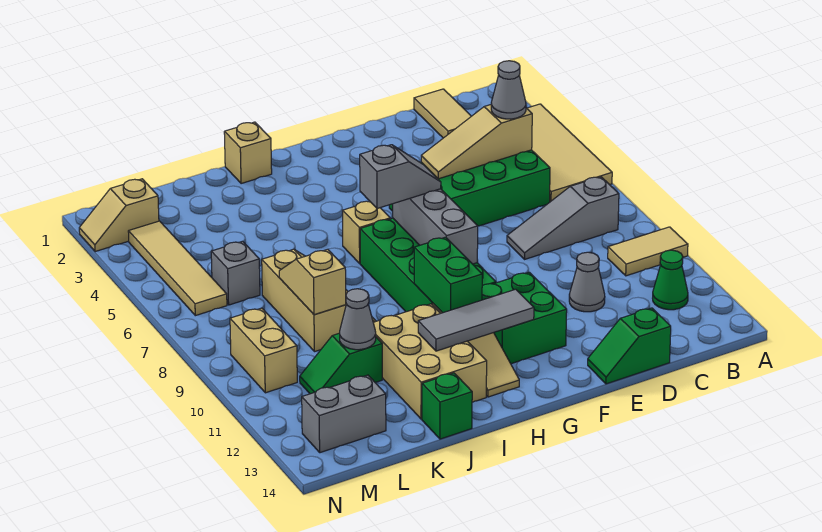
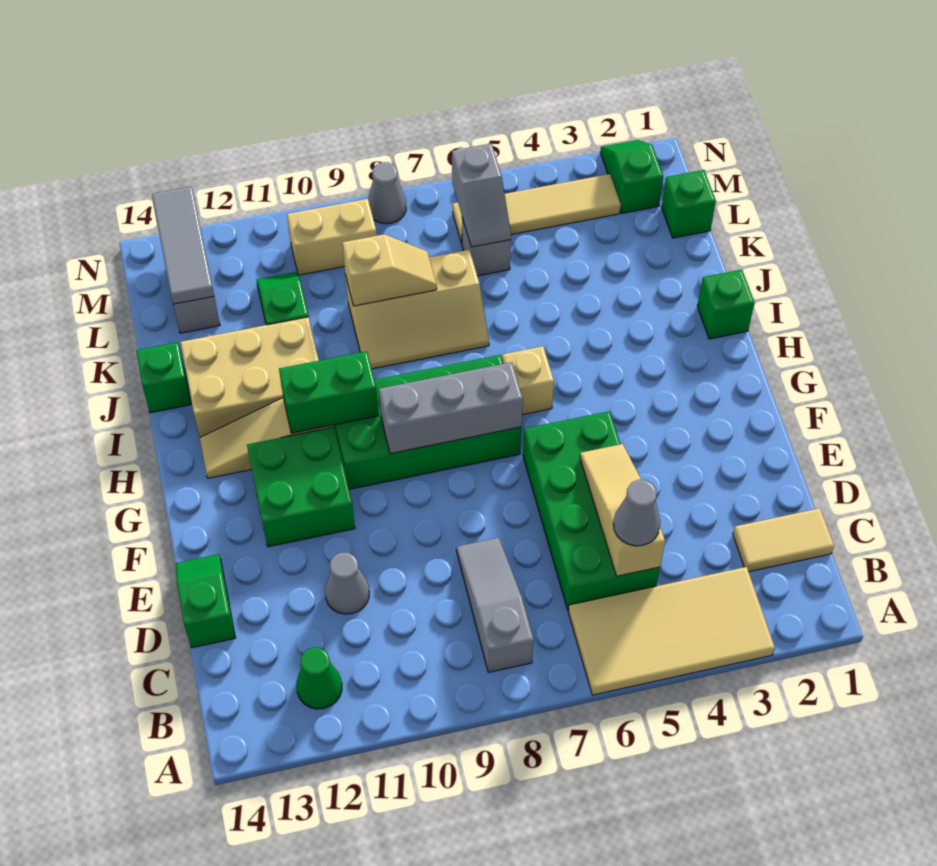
tan 1x2 tile [608,227,688,276] -> none
grey 1x2 slope [360,145,441,209] -> grey 1x2 slope moved to [452,144,511,247]
grey 1x3 tile [418,289,534,351] -> grey 1x3 tile moved to [152,186,214,304]
tan 1x1 brick [224,122,272,184] -> green 1x1 brick [697,269,755,339]
grey 1x1 cone [340,289,376,350] -> grey 1x1 cone moved to [368,162,406,224]
none -> green 1x1 brick [662,170,716,238]
tan 1x2 slope [79,179,159,252] -> green 1x2 slope [600,140,663,213]

